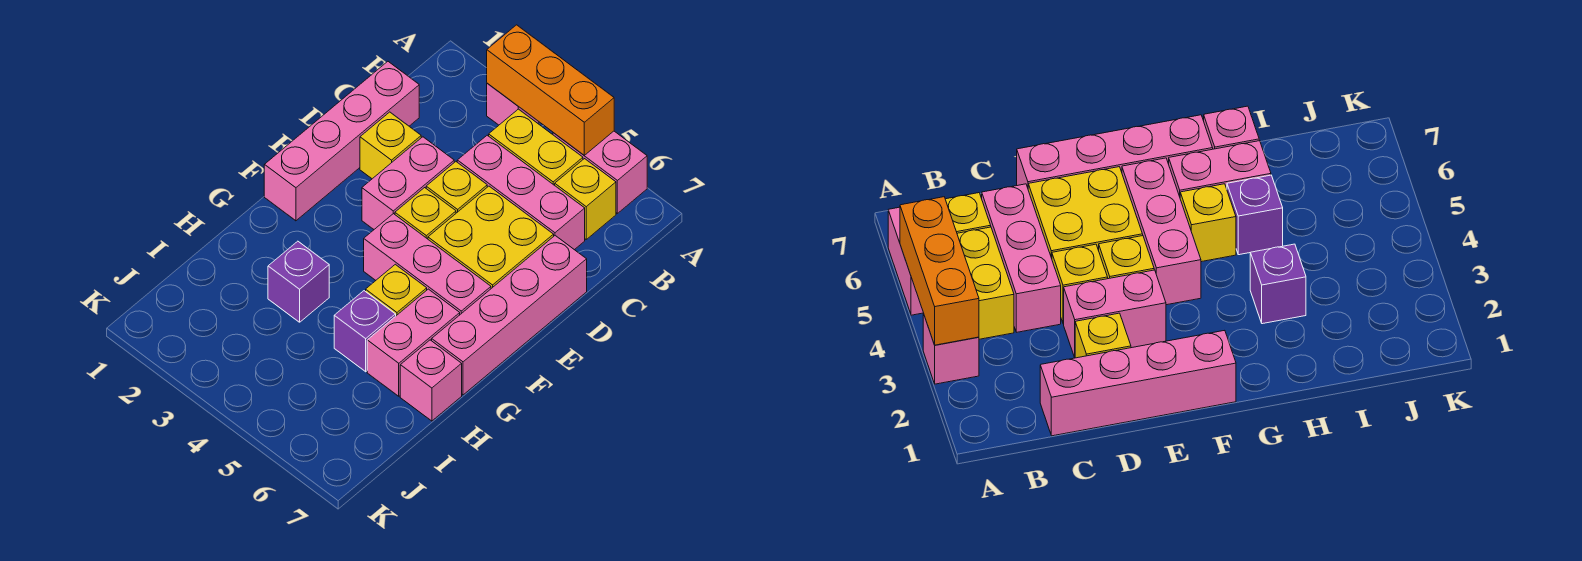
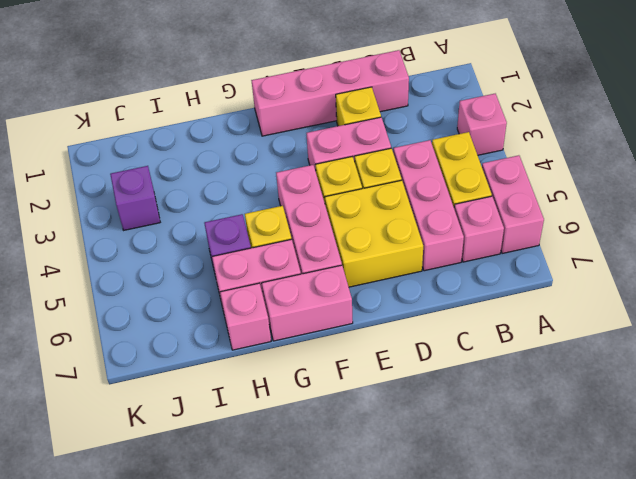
orange 1x3 brick [487,25,614,155] -> none
yellow 1x1 brick [555,159,616,239] -> pink 1x1 brick [454,196,504,262]
pink 1x4 brick [432,236,587,395] -> pink 1x2 brick [262,265,353,341]
purple 1x1 brick [268,241,329,322] -> purple 1x1 brick moved to [110,166,160,230]

